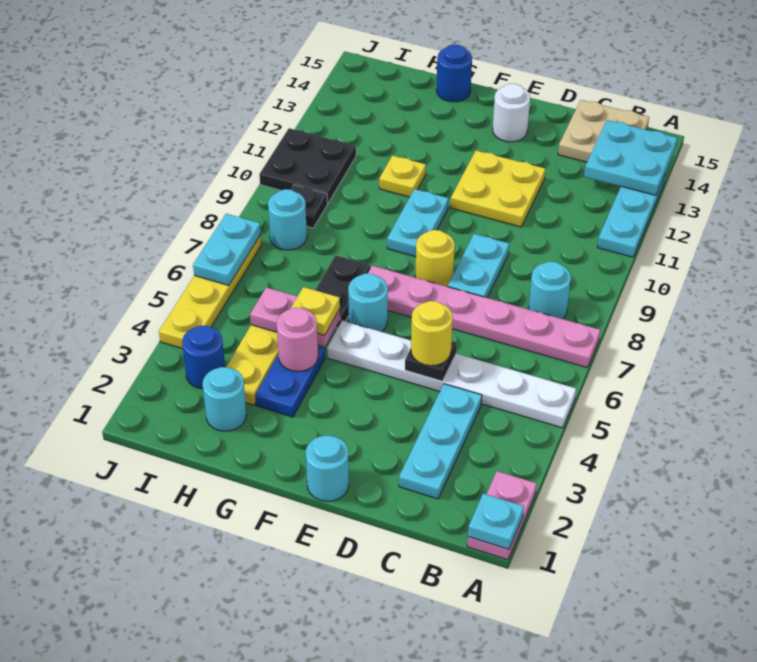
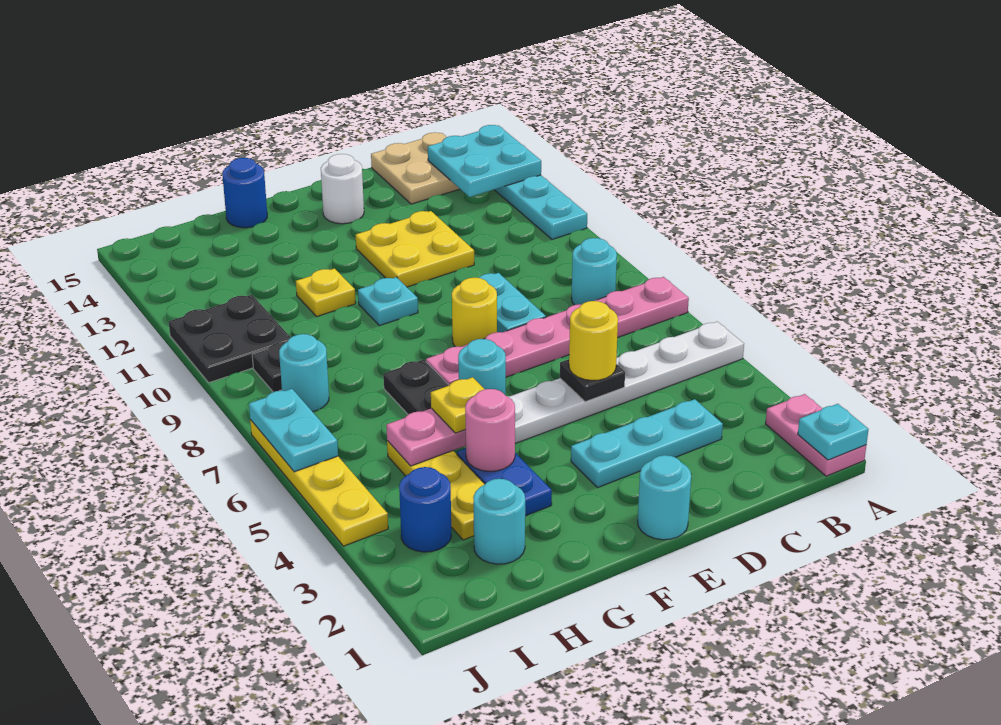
cyan 1x3 plate [399,384,482,499] -> cyan 1x3 plate turned to [571,399,723,488]
cyan 1x2 plate [387,189,449,257] -> cyan 1x1 plate [358,277,418,326]

